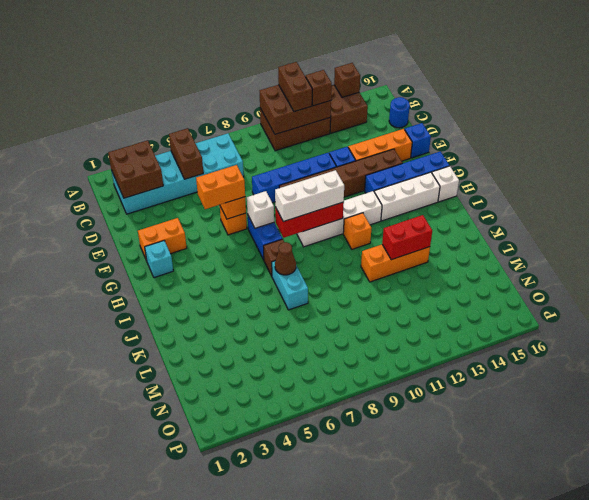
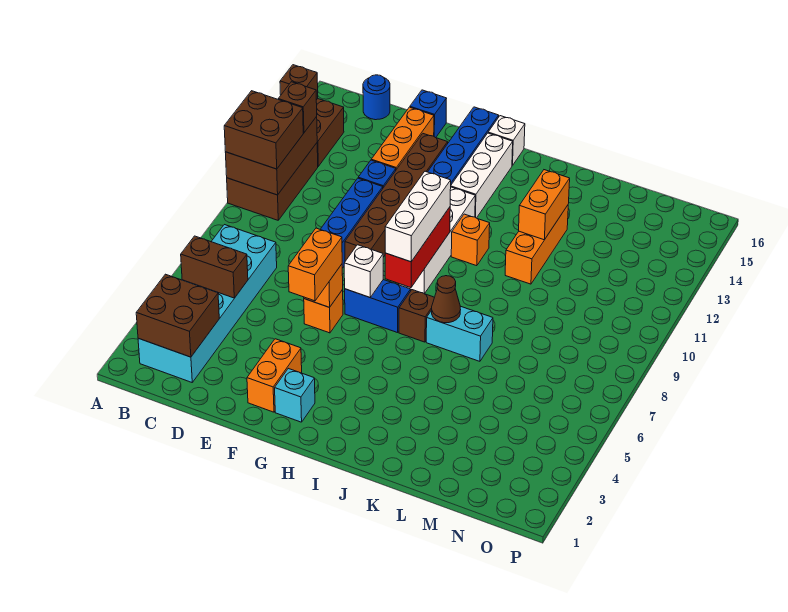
brown 1x2 brick [278,62,312,112] -> brown 2x2 brick [224,91,303,169]
red 1x2 brick [382,215,432,260] -> orange 1x2 brick [519,170,570,240]

